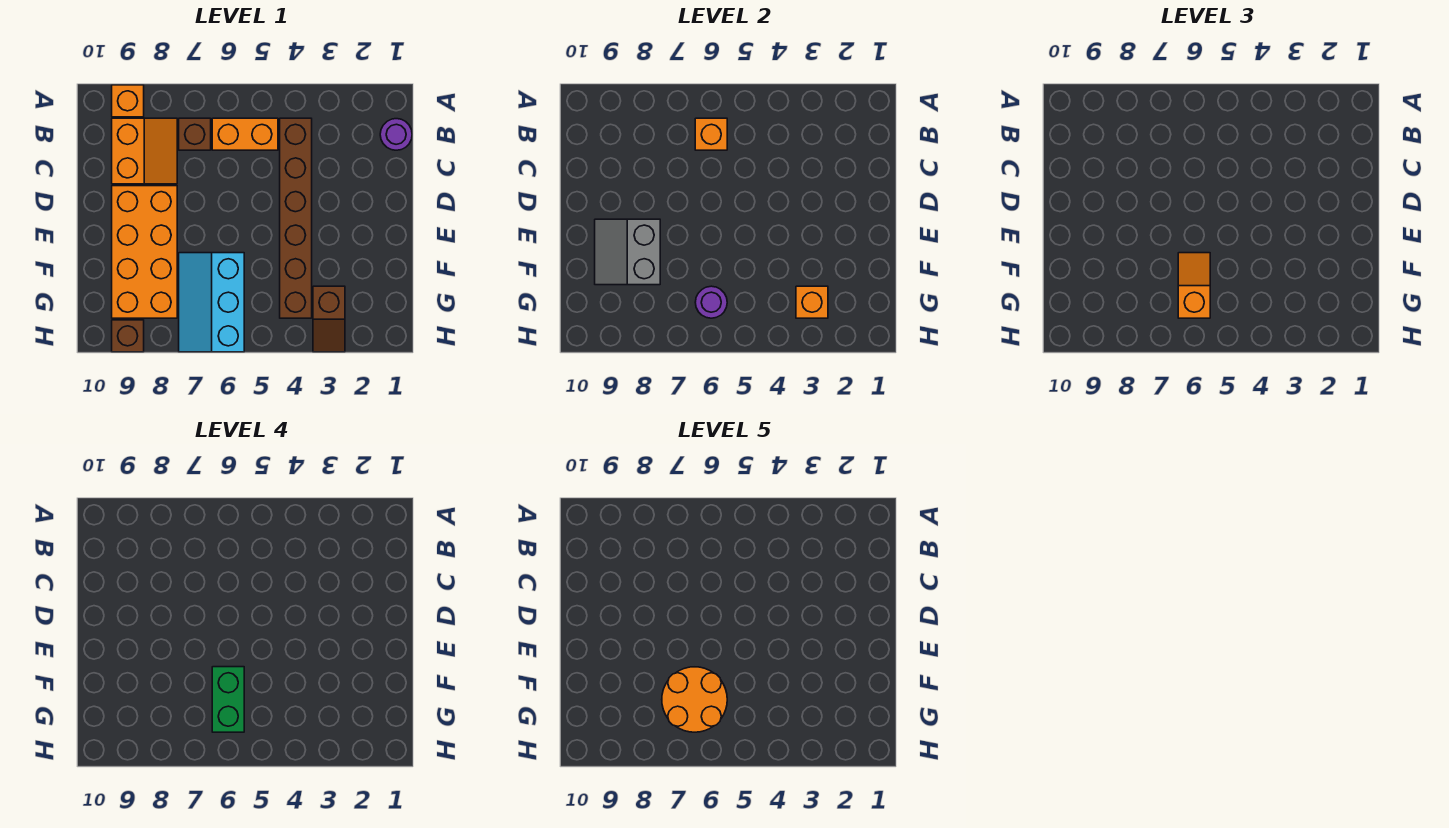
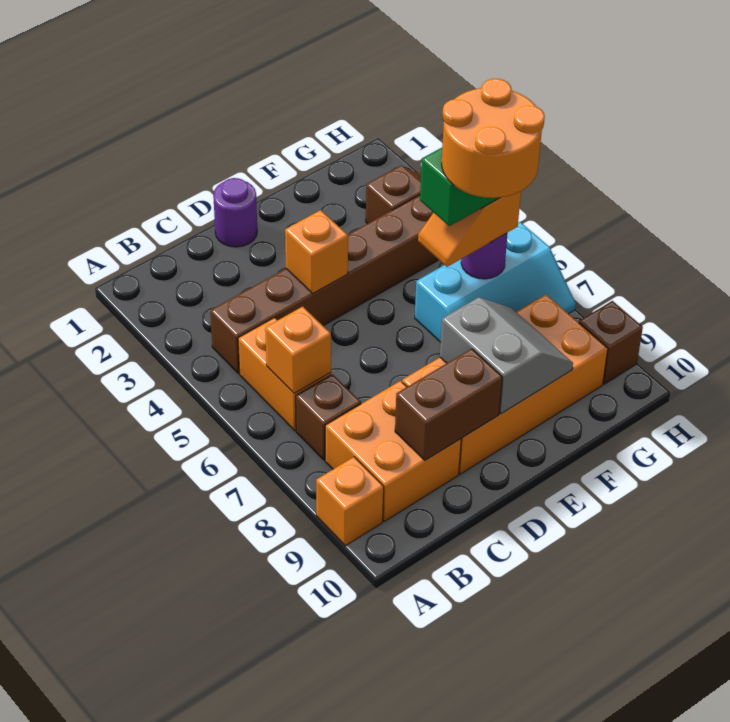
purple 1x1 round brick [380,119,412,150] -> purple 1x1 round brick moved to [213,178,257,247]
orange 2x2 slope [112,118,177,184] -> orange 2x2 brick [325,381,461,521]
none -> brown 1x2 brick [395,349,502,460]
grey 2x2 slope [595,219,660,285] -> grey 2x2 slope turned to [440,297,573,414]
orange 1x1 brick [796,286,828,318] -> orange 1x1 brick moved to [285,210,348,293]

